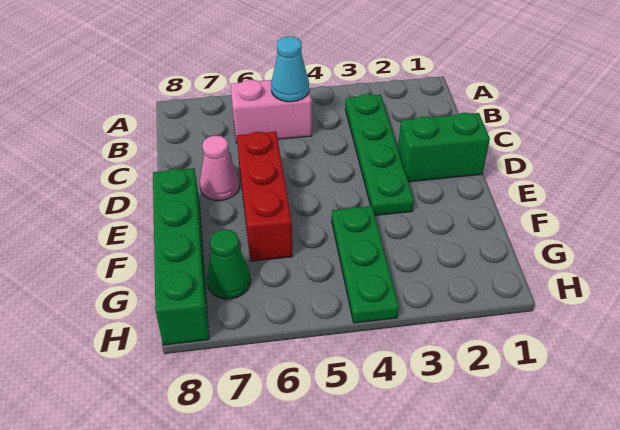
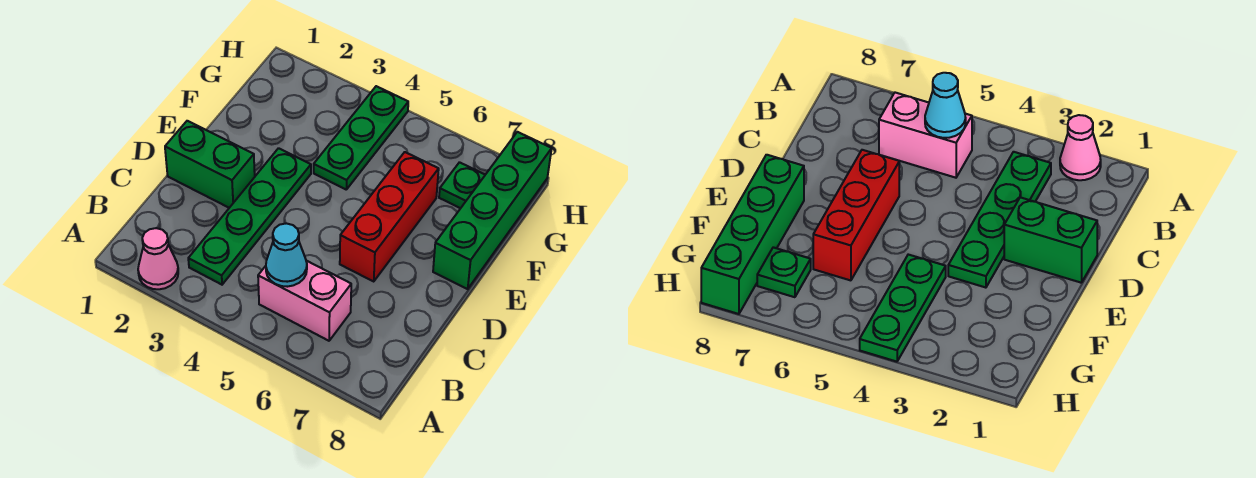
pink 1x1 cone [200,136,239,200] -> pink 1x1 cone moved to [138,228,178,289]
green 1x1 cone [207,229,251,299] -> green 1x1 plate [439,162,485,208]

